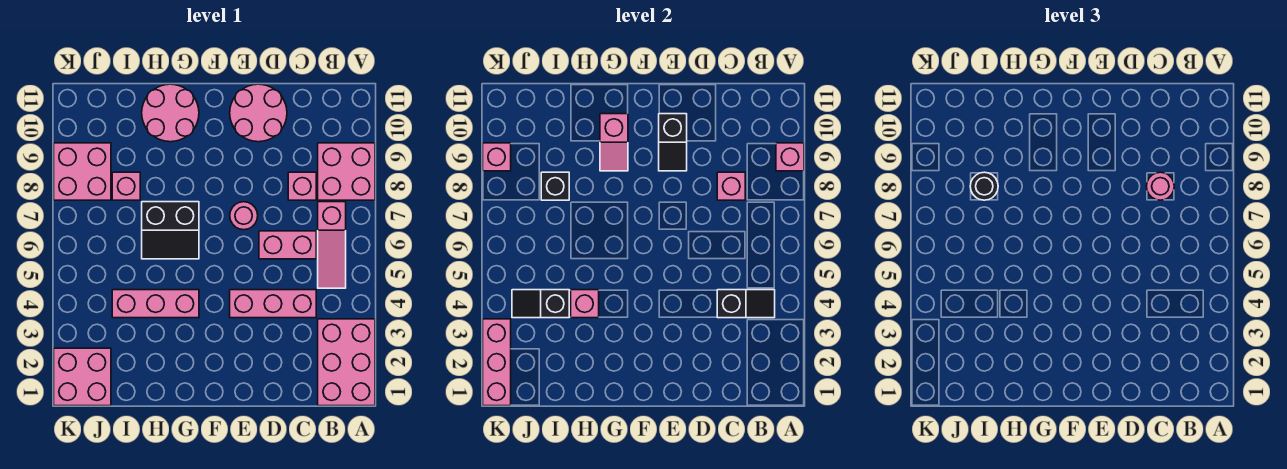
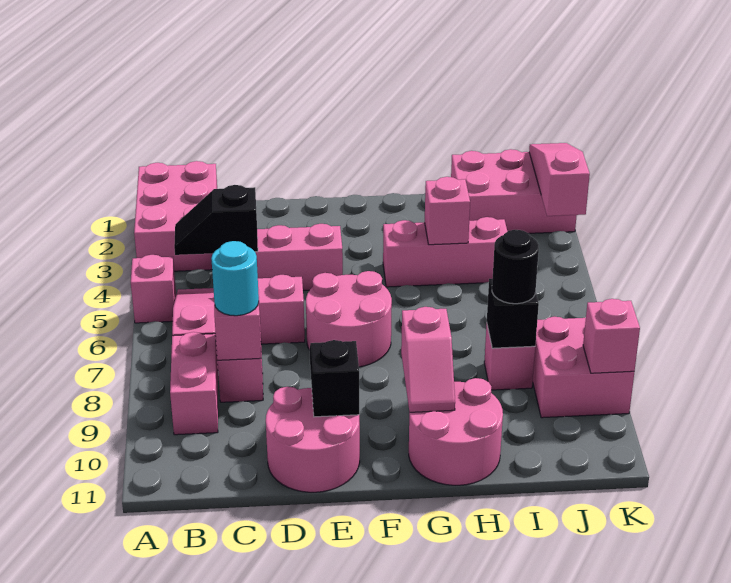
pink 2x2 brick [318,143,375,200] -> pink 1x2 brick [170,332,218,435]
pink 1x1 brick [776,143,804,171] -> pink 1x1 brick moved to [131,255,176,323]
pink 1x1 round brick [1146,172,1174,200] -> cyan 1x1 round brick [211,241,259,316]
pink 1x1 round brick [230,202,258,230] -> pink 2x2 round brick [306,271,392,367]
black 2x2 slope [142,202,199,259] -> none
pink 1x2 slope [600,114,628,171] -> pink 1x2 slope turned to [401,307,455,412]
black 1x2 slope [512,290,569,318] -> none
pink 2x2 brick [54,348,111,406] -> pink 2x3 brick [451,149,577,233]
pink 1x3 brick [483,319,511,406] -> pink 1x3 slope [529,143,590,216]

